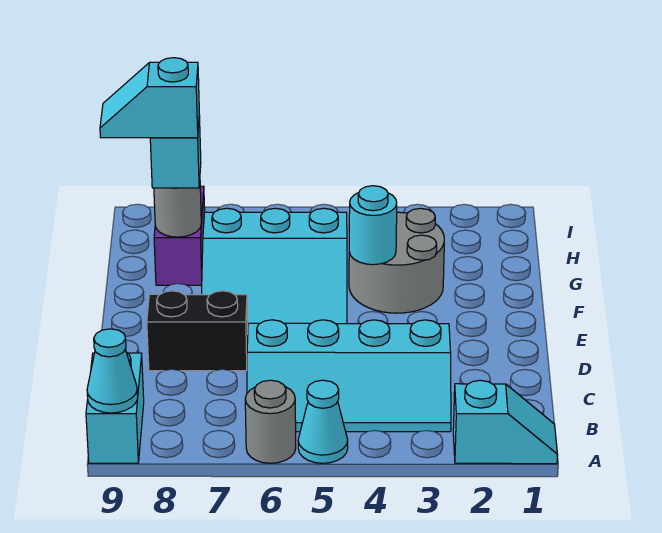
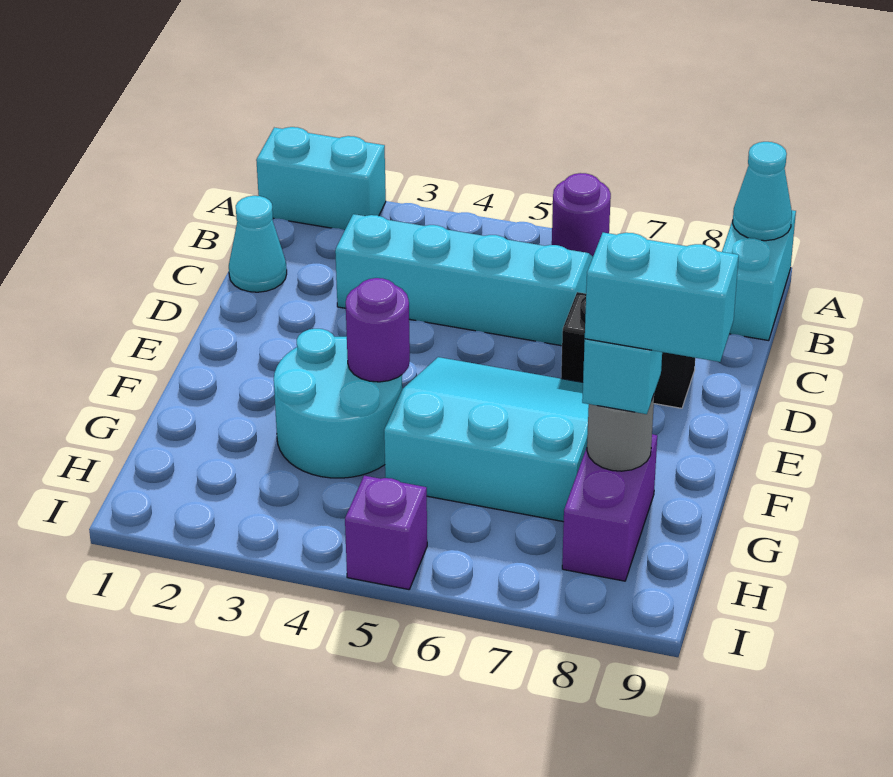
cyan 1x2 slope [453,380,558,464] -> cyan 1x2 brick [256,127,386,230]
cyan 1x1 cone [298,380,348,463] -> cyan 1x1 cone moved to [229,196,287,292]
grey 1x1 round brick [245,380,296,463] -> purple 1x1 round brick [552,173,611,256]
grey 2x2 round brick [349,208,444,313] -> cyan 2x2 round brick [274,329,402,478]
cyan 1x1 round brick [349,186,397,265] -> purple 1x1 round brick [346,278,410,382]
cyan 1x2 slope [100,58,199,138] -> cyan 1x2 brick [585,233,739,362]
none -> purple 1x1 brick [345,476,427,590]

